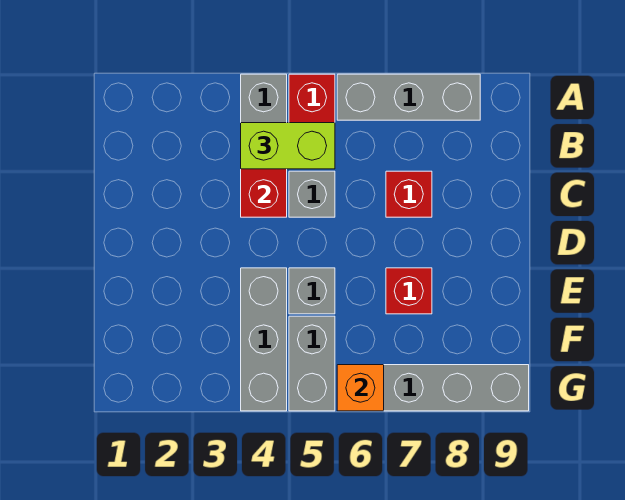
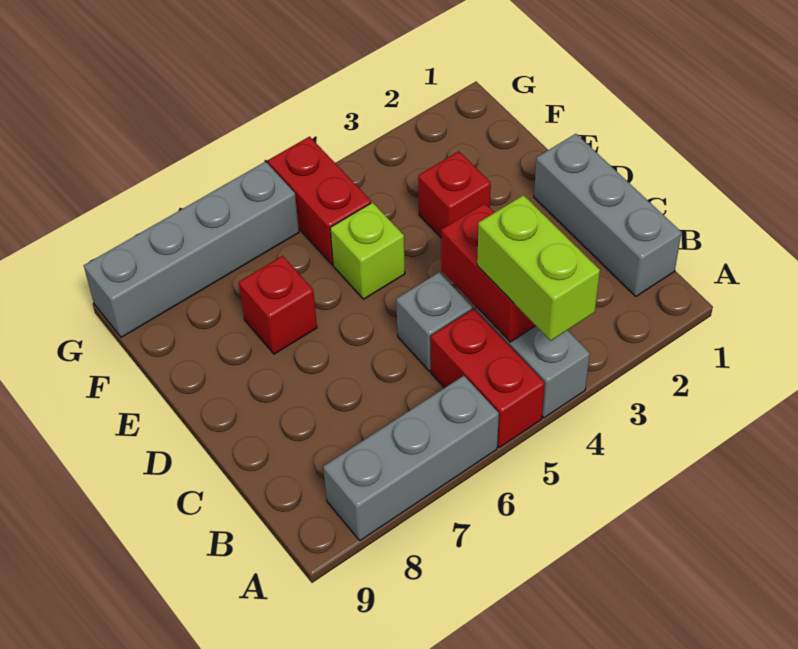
lime 1x2 brick [241,123,335,169] -> lime 1x2 brick turned to [477,195,600,341]
red 1x1 brick [386,171,432,217] -> red 1x1 brick moved to [418,151,491,237]
grey 1x3 brick [241,268,287,411] -> grey 1x3 brick moved to [534,134,682,297]
grey 1x1 brick [289,268,335,314] -> lime 1x1 brick [330,203,405,299]
grey 1x2 brick [289,316,335,411] -> red 1x2 brick [268,137,371,265]
orange 1x1 brick [337,365,384,411] -> none

